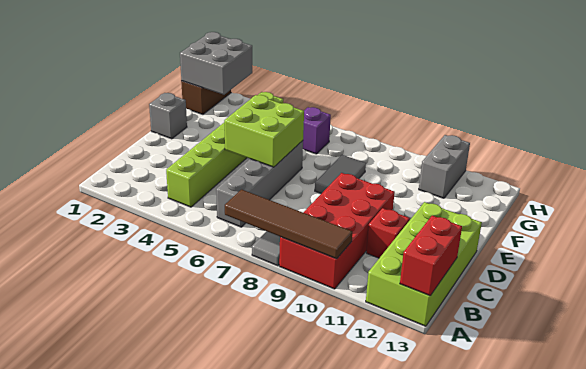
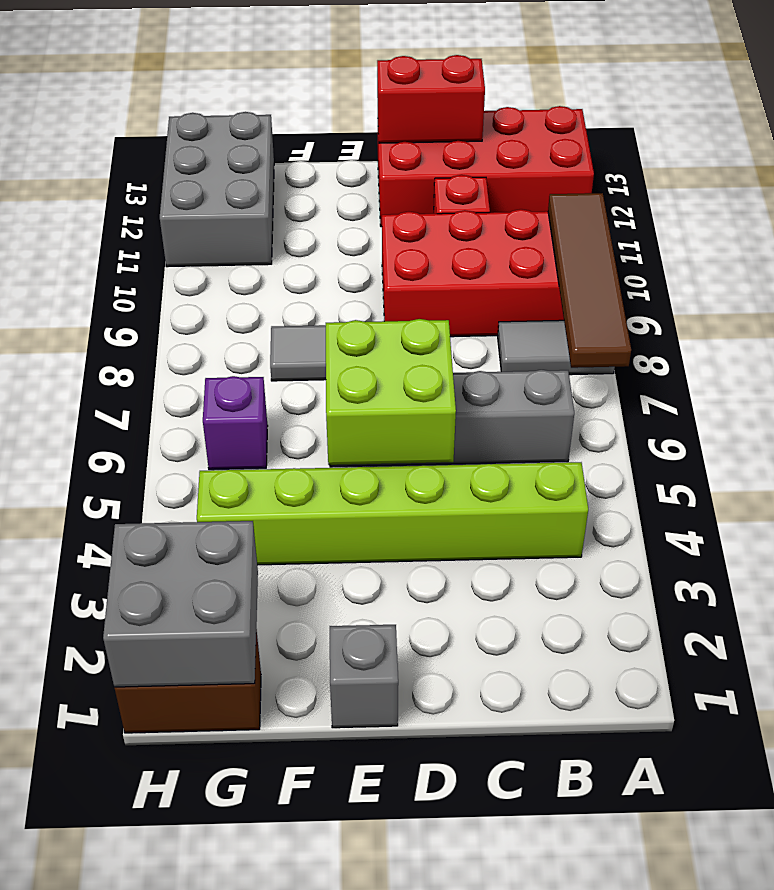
lime 2x4 brick [366,202,482,326] -> red 2x4 brick [378,106,594,227]
red 1x2 brick [400,216,462,296] -> red 1x2 brick moved to [377,55,485,143]
grey 1x2 brick [419,135,470,198] -> grey 2x3 brick [160,112,274,267]

